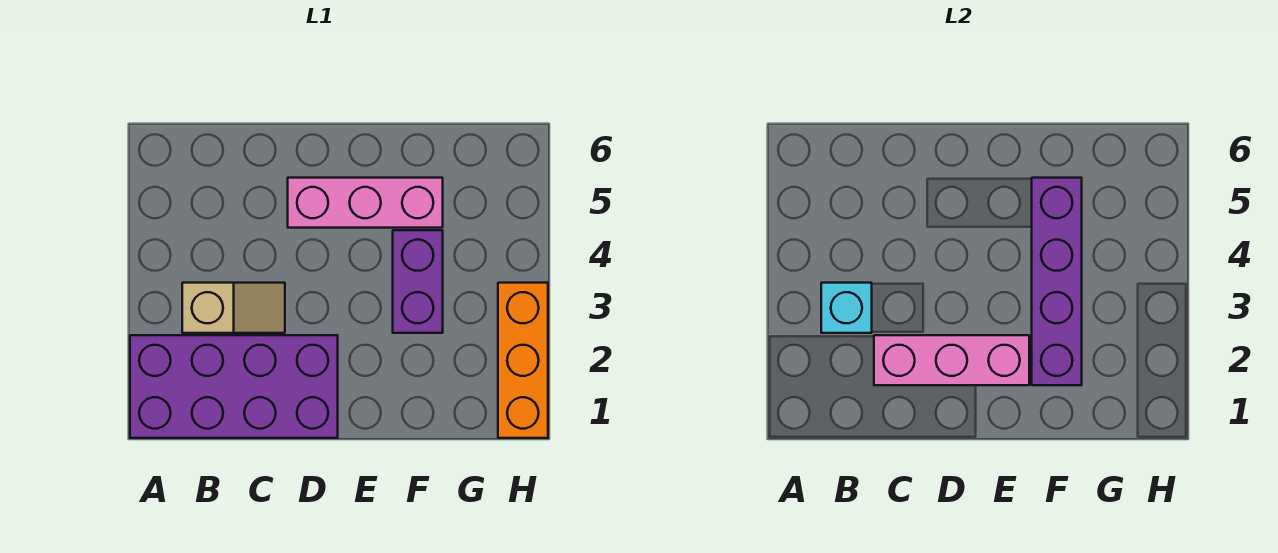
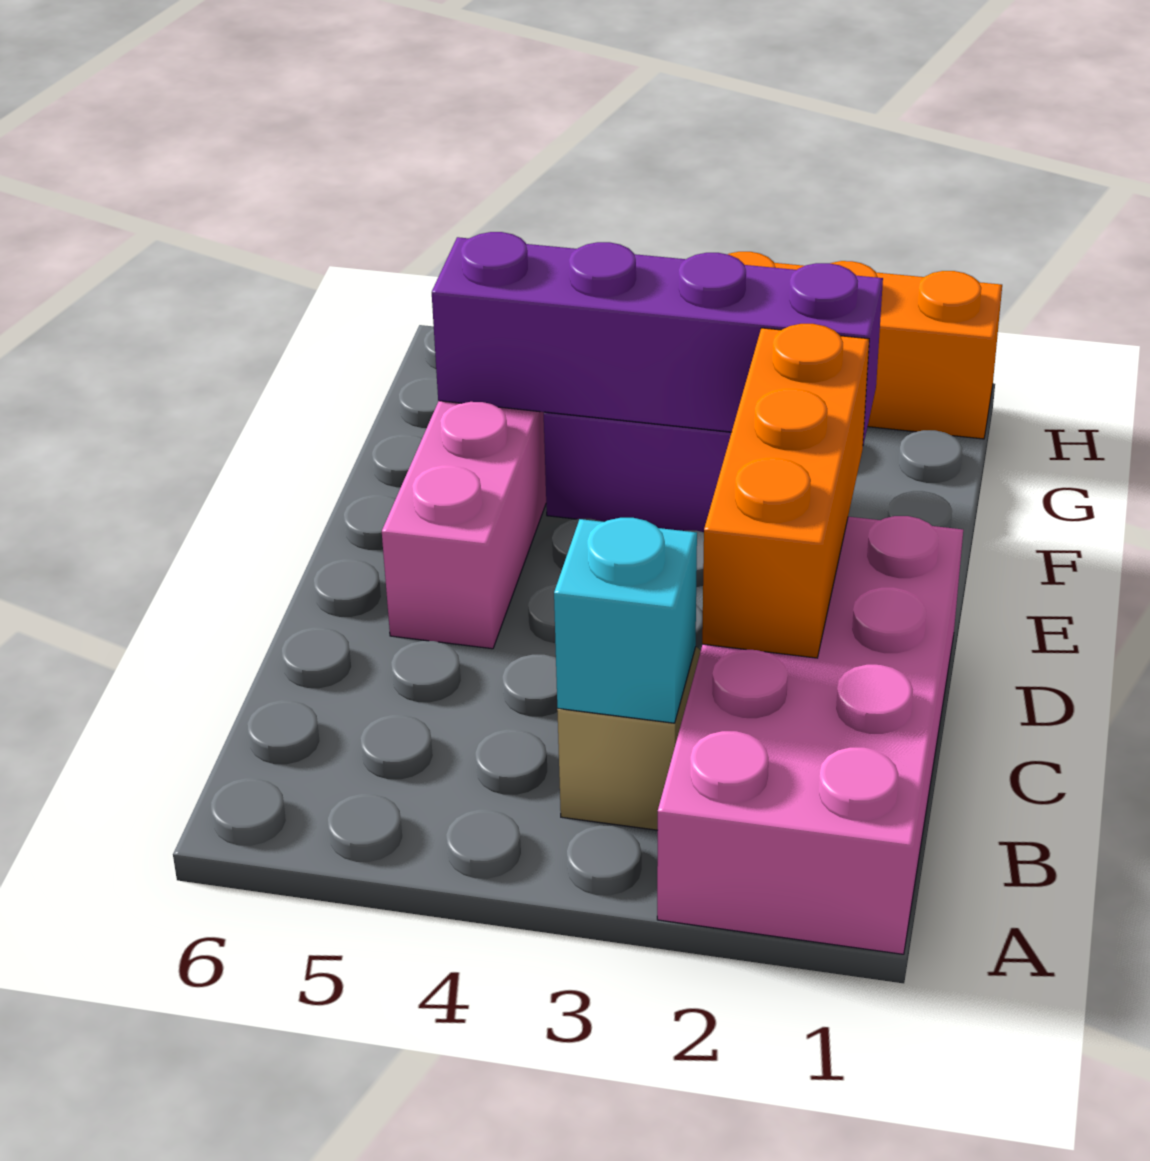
purple 2x4 brick [130,335,338,438] -> pink 2x4 brick [657,516,963,954]
pink 1x3 brick [874,335,1029,385] -> orange 1x3 brick [702,324,869,658]

